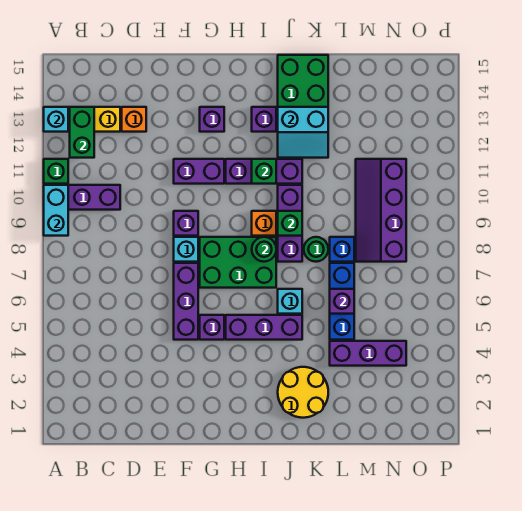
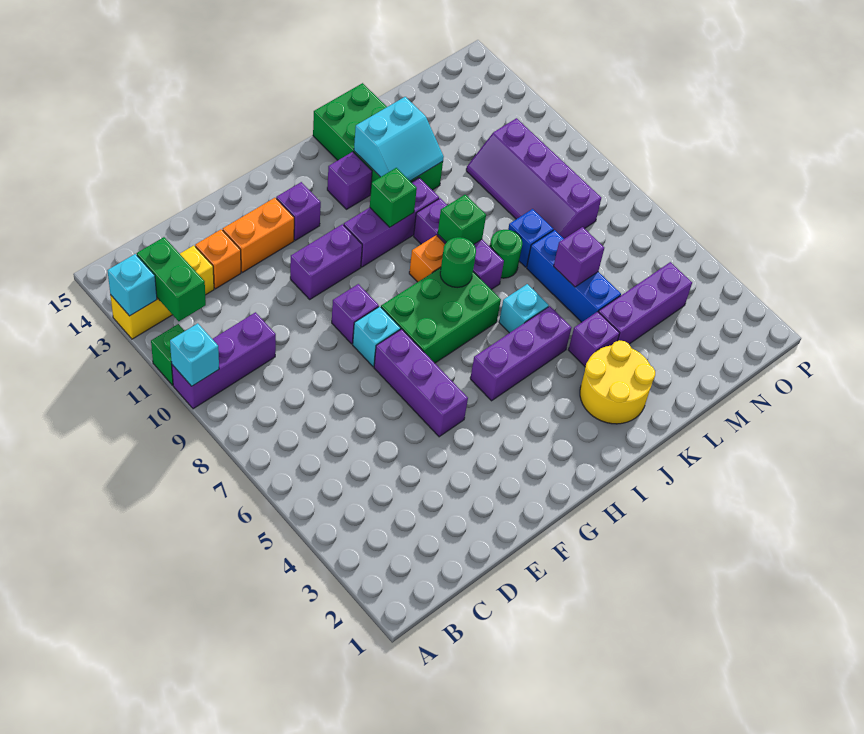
cyan 1x2 brick [44,185,68,236] -> cyan 1x1 brick [170,323,219,386]
none -> orange 1x2 brick [223,198,294,272]
purple 1x1 brick [200,315,224,340] -> purple 1x1 brick moved to [568,312,620,366]

